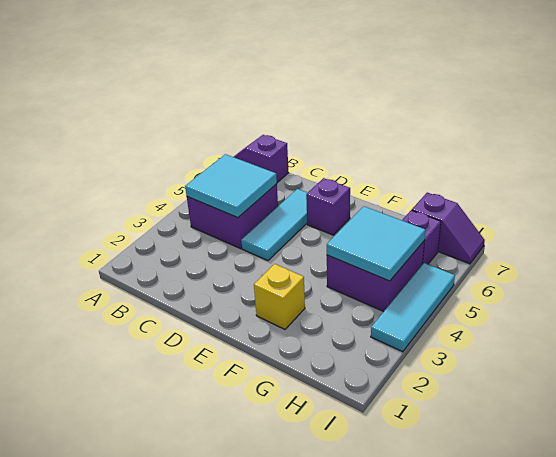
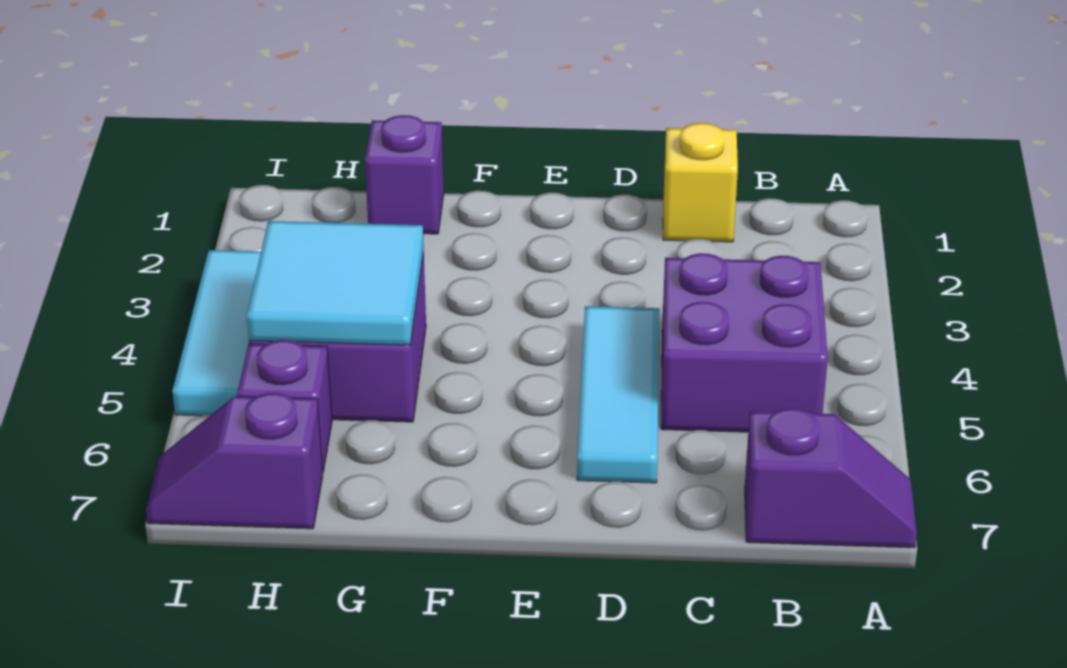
cyan 2x2 tile [185,154,277,218] -> none
purple 1x1 brick [306,178,350,235] -> purple 1x1 brick moved to [365,115,444,234]
yellow 1x1 brick [254,264,305,329] -> yellow 1x1 brick moved to [663,123,738,242]

